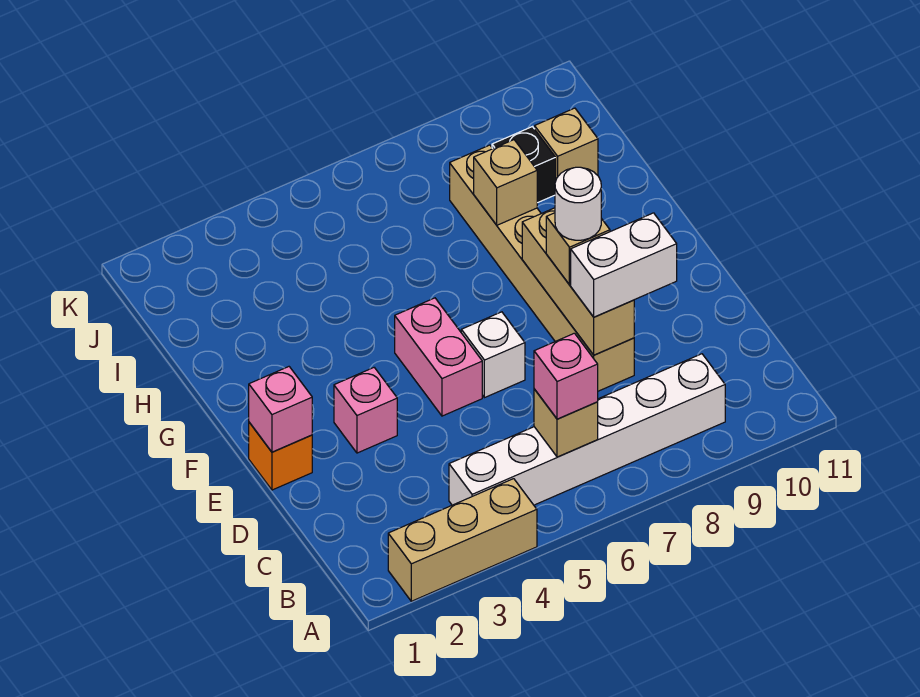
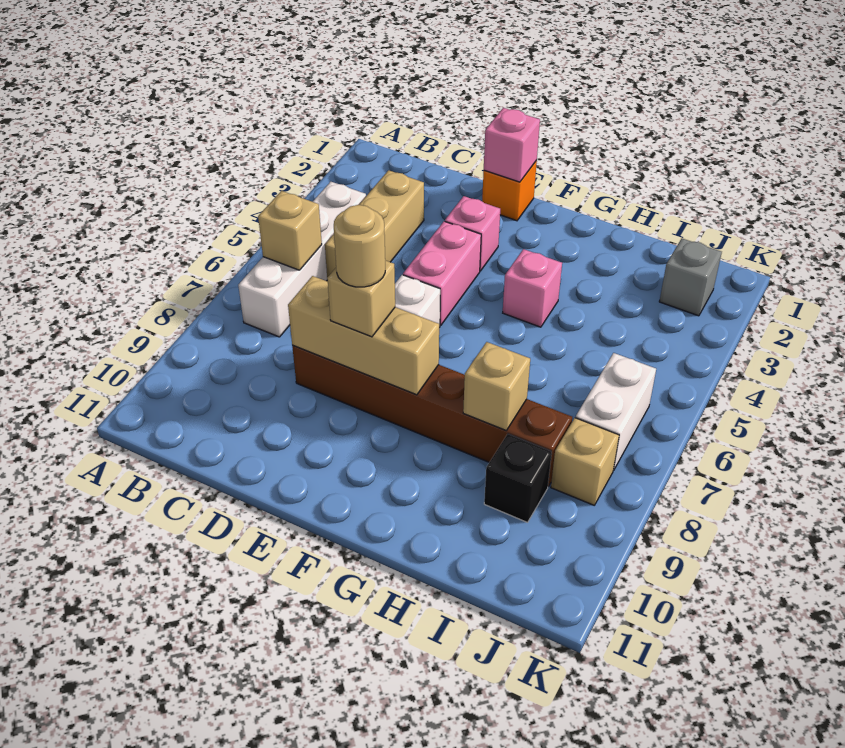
tan 1x3 brick [388,479,537,601] -> tan 1x3 brick moved to [325,170,424,281]
white 1x6 brick [449,354,725,505] -> white 1x4 brick [238,182,366,337]
pink 1x1 brick [534,333,598,419] -> pink 1x1 brick moved to [503,249,562,327]
tan 1x6 brick [450,145,634,391] -> brown 1x6 brick [292,345,572,487]
white 1x2 brick [571,213,677,317] -> white 1x2 brick moved to [576,353,656,470]
pink 1x2 brick [395,298,482,416] -> pink 1x2 brick turned to [403,221,481,325]
white 1x1 round brick [555,167,601,240] -> tan 1x1 round brick [334,205,385,287]
tan 1x1 brick [535,108,598,179] -> tan 1x1 brick moved to [551,418,619,505]
none -> grey 1x1 brick [659,239,722,316]

